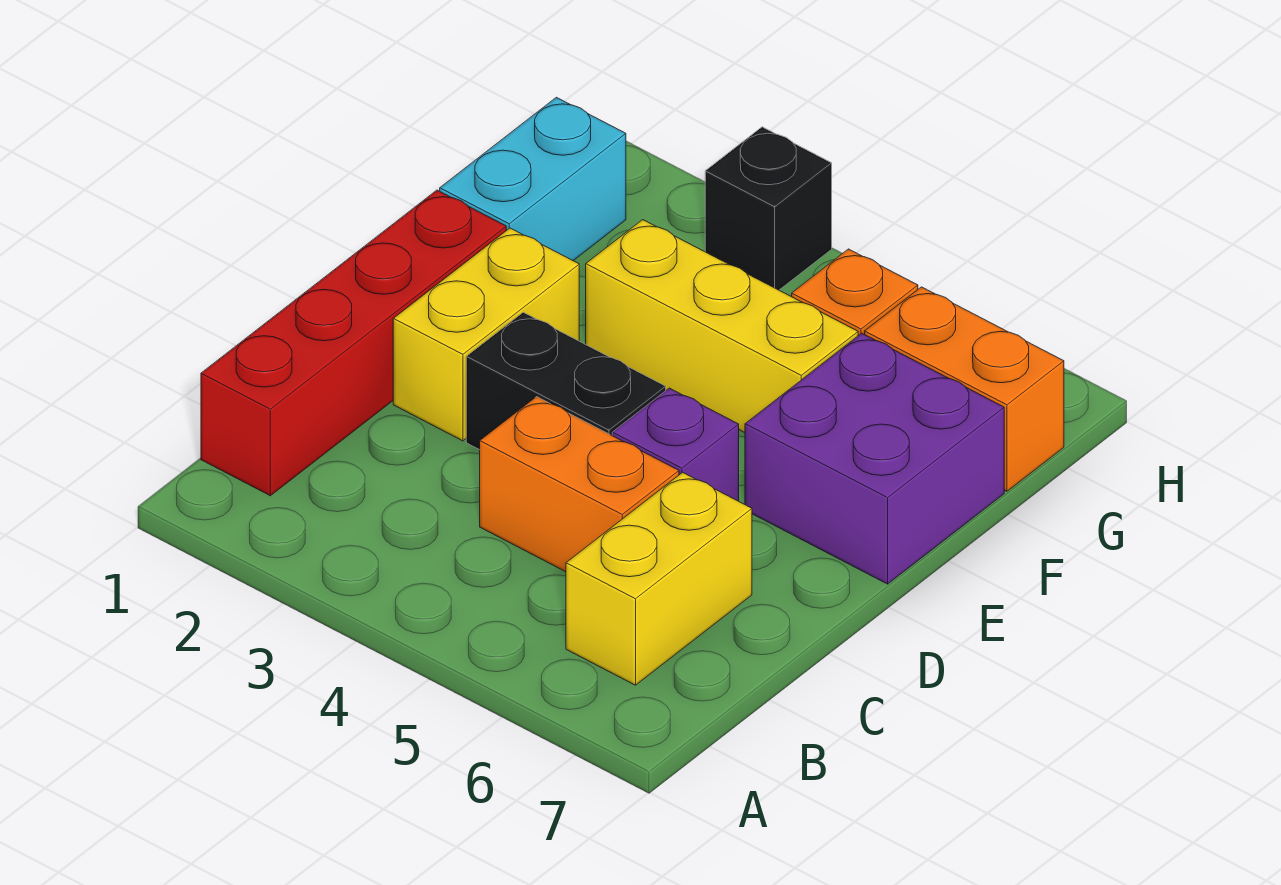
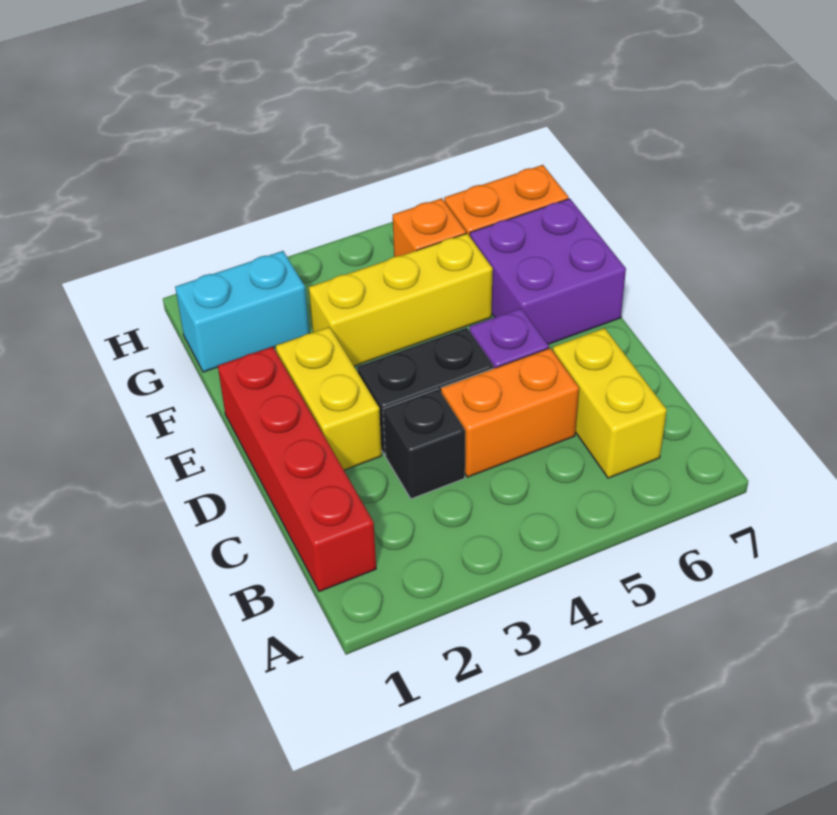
cyan 1x2 brick [440,97,626,261] -> cyan 1x2 brick turned to [175,251,309,372]
black 1x1 brick [705,127,832,290] -> black 1x1 brick moved to [383,389,465,499]

